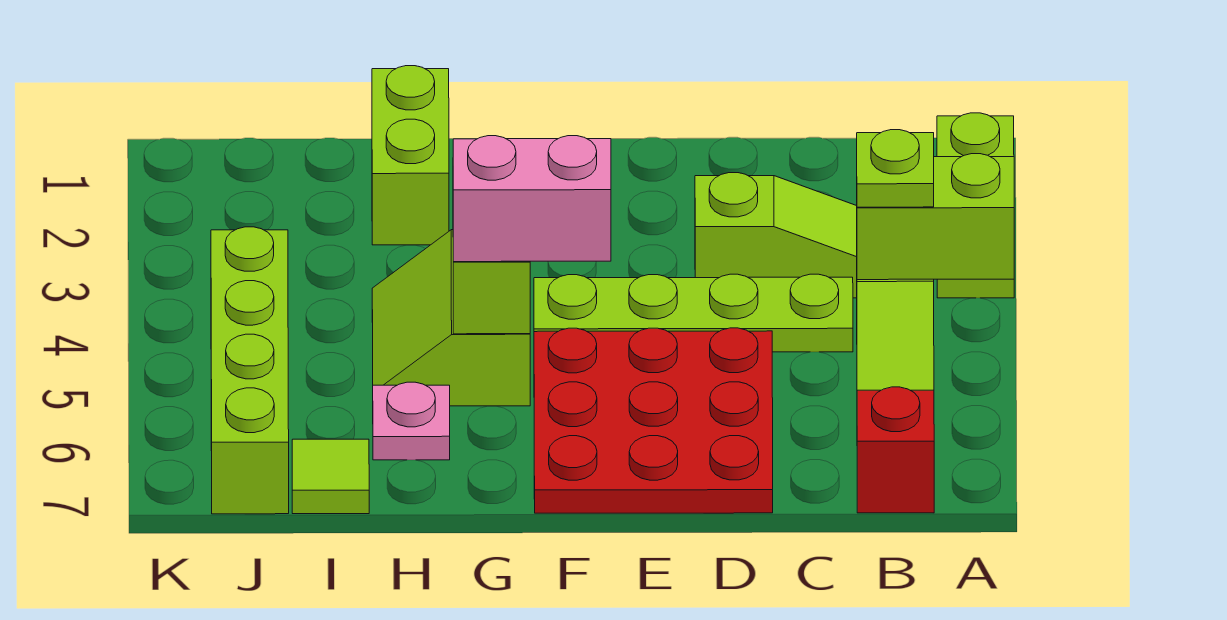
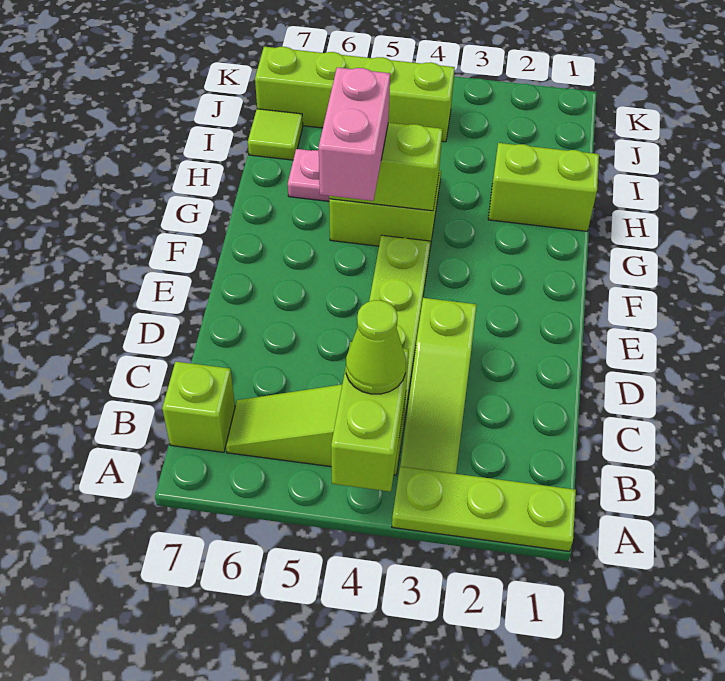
lime 1x1 plate [857,130,934,207] -> lime 1x1 cone [346,300,406,394]
red 1x1 brick [857,387,934,513] -> lime 1x1 brick [162,362,235,452]
red 3x3 plate [534,328,773,513] -> none

